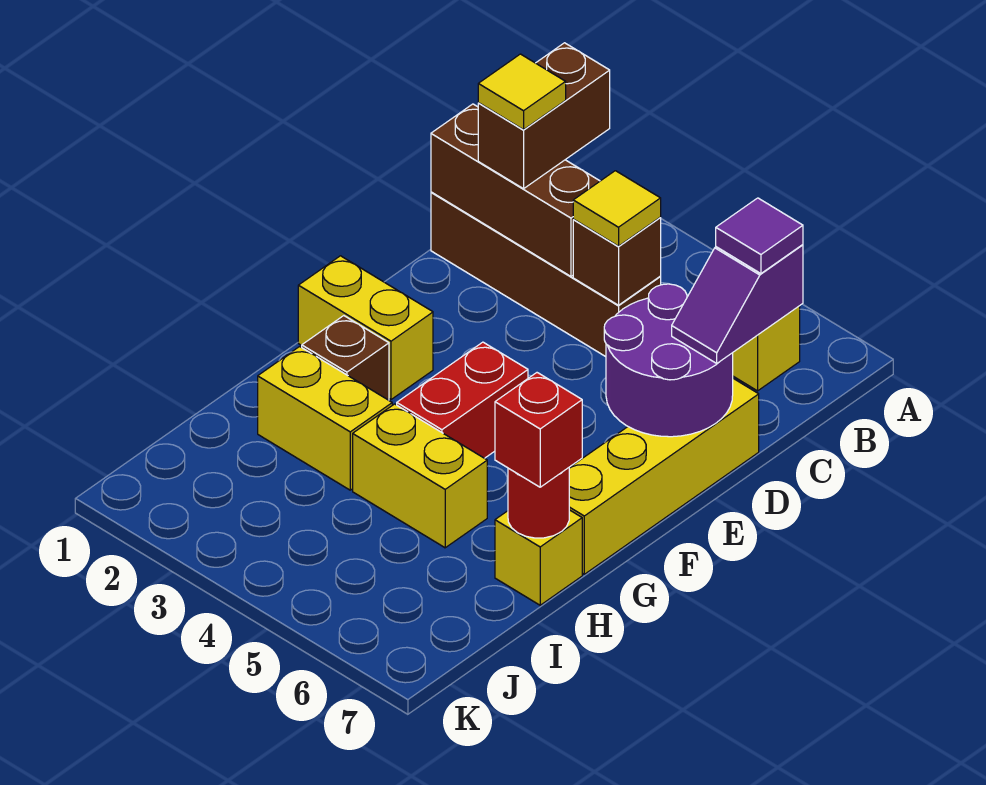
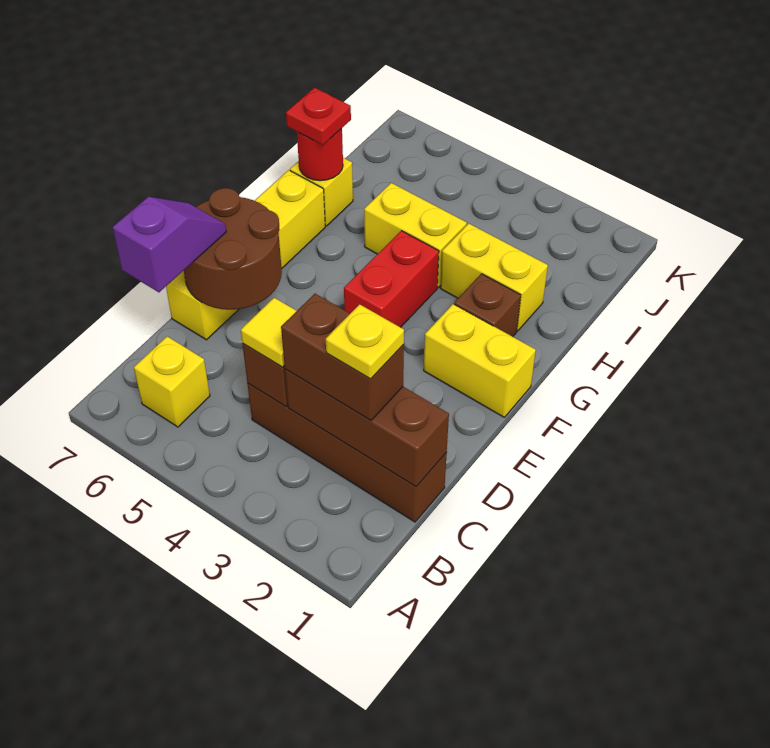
brown 1x2 brick [478,43,610,189] -> brown 1x2 brick turned to [281,294,404,420]
yellow 1x1 tile [478,54,566,130] -> yellow 1x1 plate [326,304,404,379]
purple 1x1 tile [716,198,803,274] -> none
purple 2x2 round brick [604,284,733,437] -> brown 2x2 round brick [184,188,282,310]
red 1x1 brick [495,373,582,487] -> red 1x1 plate [286,88,351,145]

